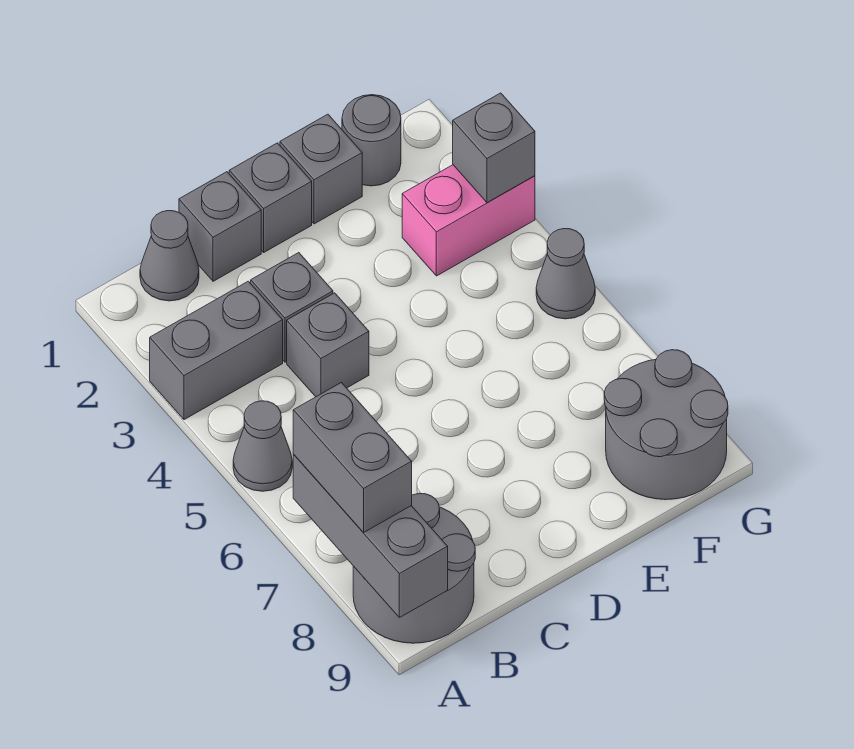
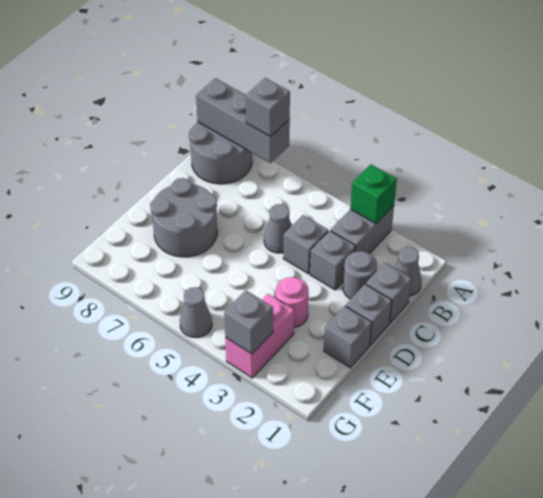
none -> green 1x1 brick [350,164,397,224]
grey 1x1 cone [233,401,292,491] -> grey 1x1 cone moved to [264,204,292,253]
grey 1x2 brick [293,383,412,533] -> grey 1x1 brick [246,78,290,137]
none -> pink 1x1 round brick [276,277,309,327]
grey 1x1 round brick [342,95,401,186] -> grey 1x1 round brick moved to [343,251,377,299]
grey 2x2 round brick [604,350,728,500] -> grey 2x2 round brick moved to [150,178,217,257]

